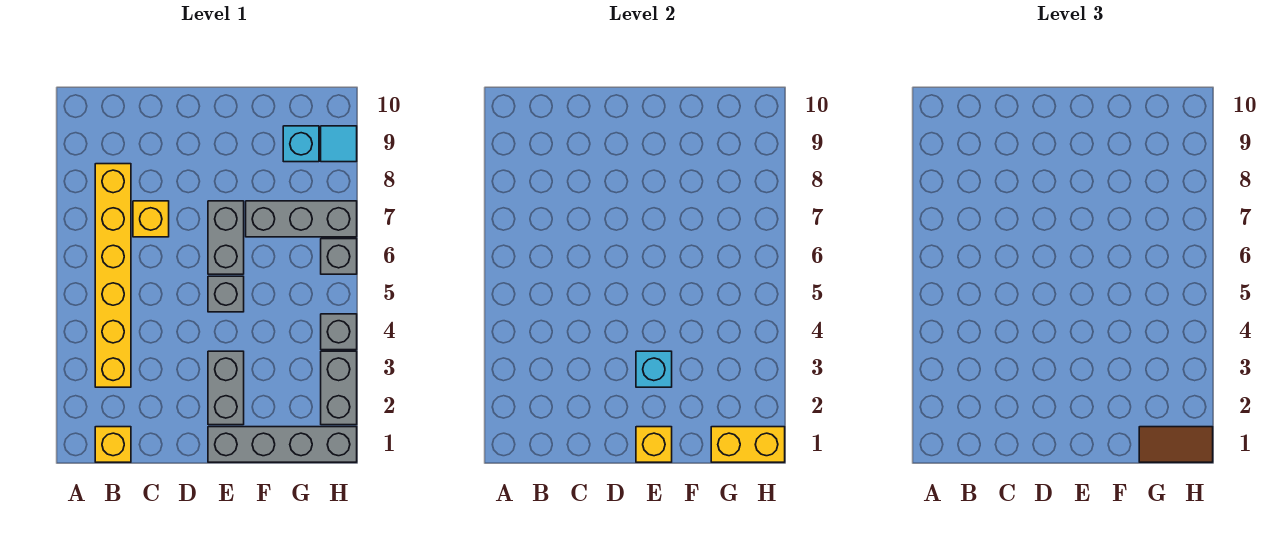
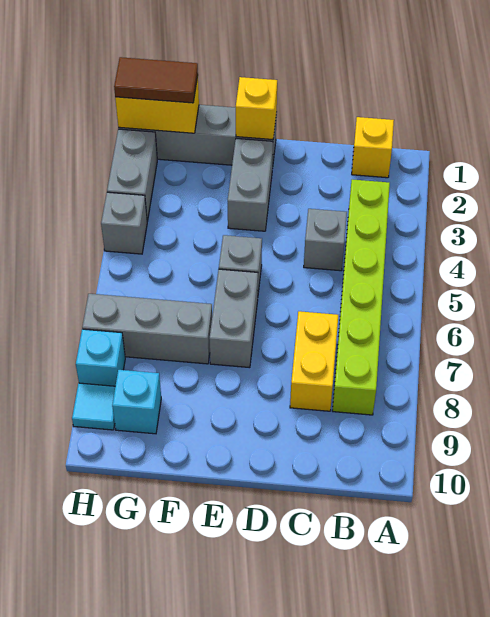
yellow 1x6 brick [95,164,131,387] -> lime 1x6 brick [332,179,390,415]
yellow 1x1 brick [133,201,169,237] -> yellow 1x2 brick [290,311,338,411]
cyan 1x1 brick [636,351,672,387] -> cyan 1x1 brick moved to [76,329,125,386]
grey 1x1 brick [321,239,357,274] -> grey 1x1 brick moved to [304,209,347,271]

